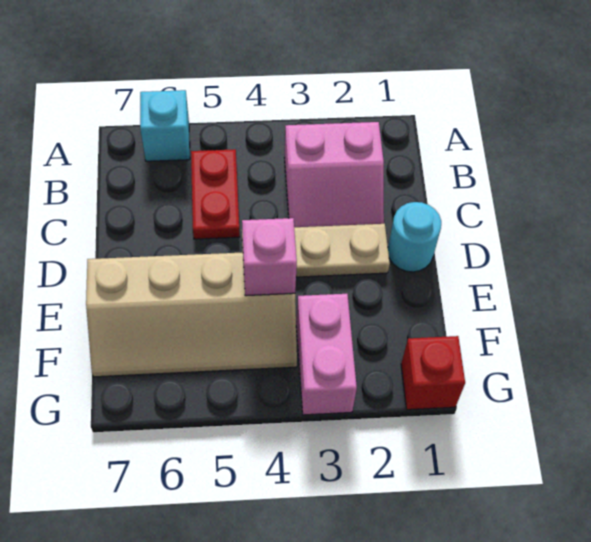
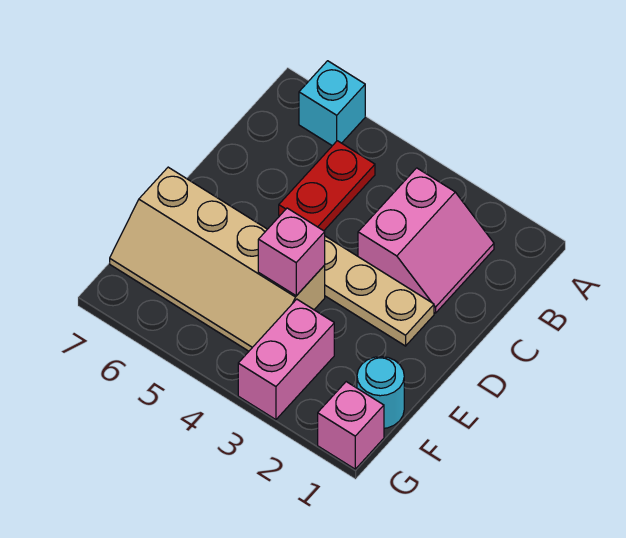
pink 2x2 slope [284,122,384,227] -> pink 2x2 slope turned to [358,168,494,313]
cyan 1x1 round brick [388,202,441,272] -> cyan 1x1 round brick moved to [357,357,404,428]
red 1x1 brick [401,336,465,410] -> pink 1x1 brick [318,382,384,469]

